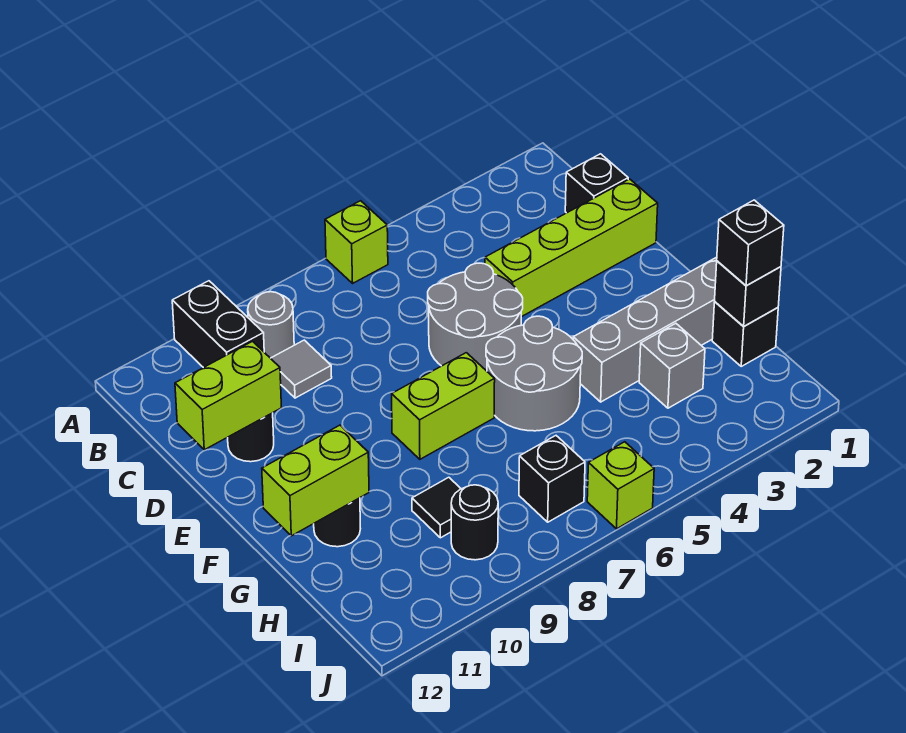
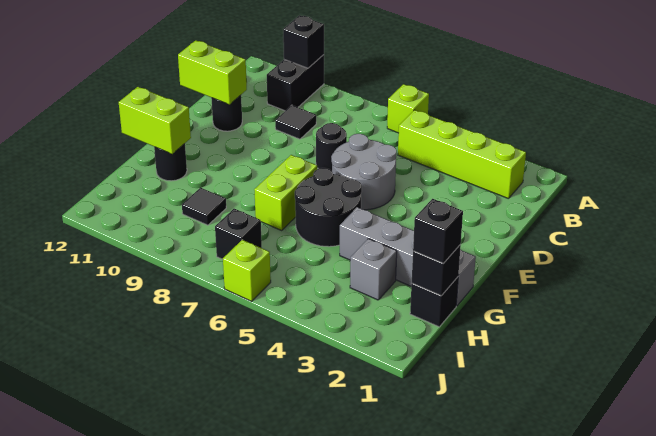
grey 1x1 round brick [248,292,294,358] -> none
black 1x1 brick [565,154,628,213] -> black 1x1 brick moved to [283,15,324,68]
grey 1x1 tile [271,340,332,398] -> black 1x1 tile [275,105,316,139]
lime 1x4 brick [485,179,658,317] -> lime 1x4 brick moved to [398,110,526,199]
grey 2x2 round brick [486,316,582,431] -> black 2x2 round brick [295,168,362,247]
lime 1x2 brick [392,353,495,459] -> lime 1x2 brick turned to [254,155,317,230]
black 1x1 round brick [451,485,498,560] -> black 1x1 round brick moved to [316,123,347,171]

